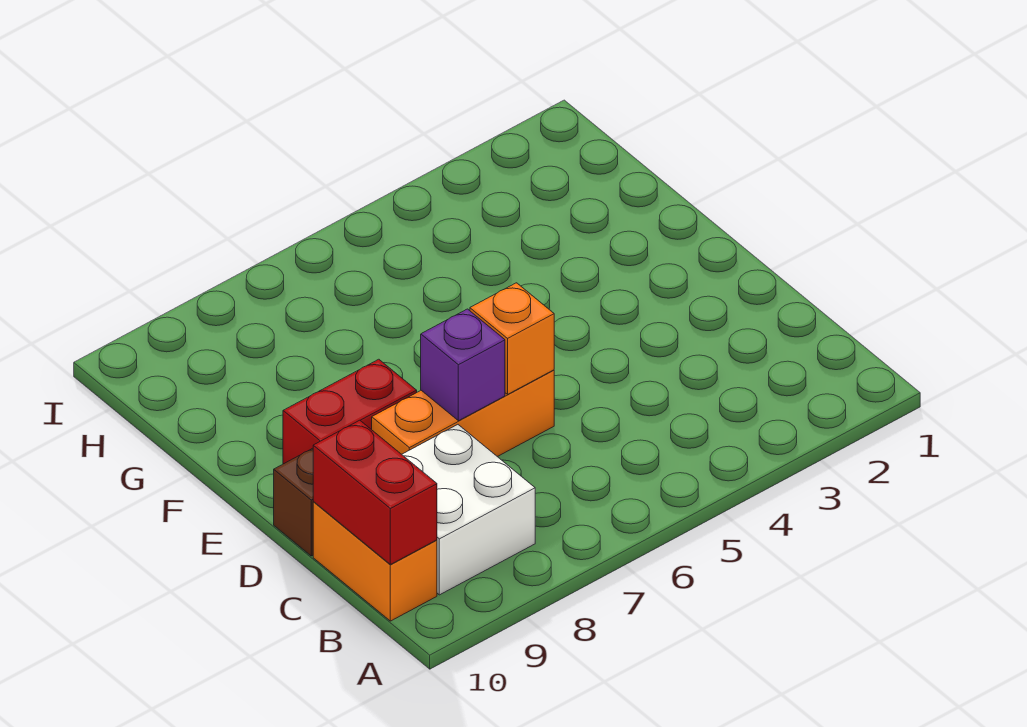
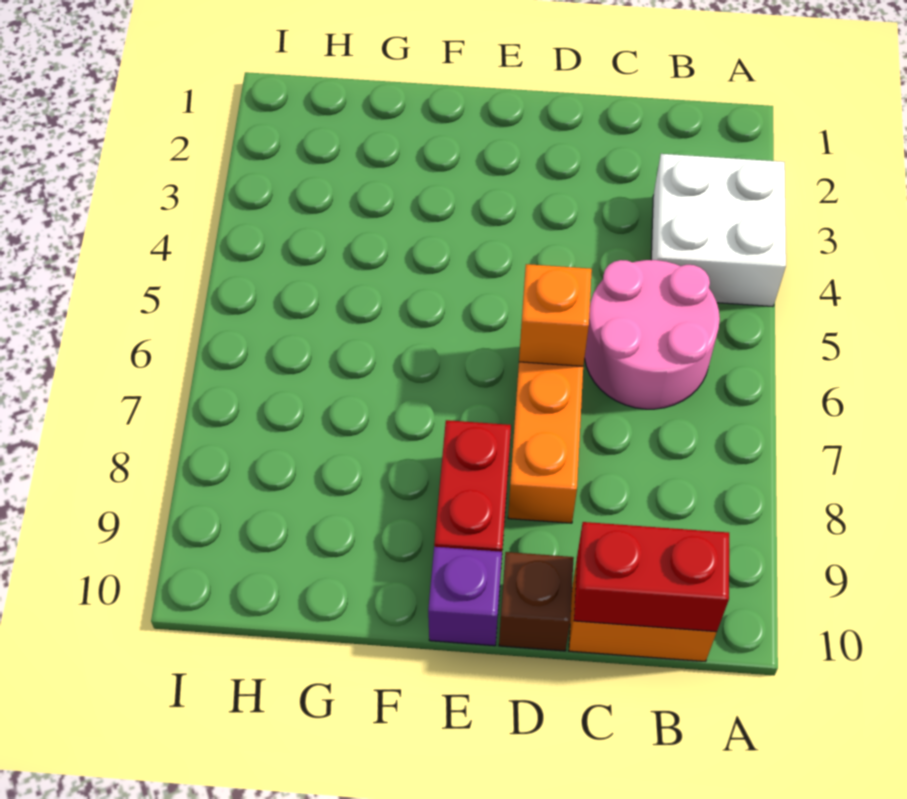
none -> pink 2x2 round brick [585,260,720,409]
white 2x2 brick [402,425,535,595] -> white 2x2 brick moved to [651,154,786,307]
purple 1x1 brick [421,309,505,421] -> purple 1x1 brick moved to [428,547,502,646]

